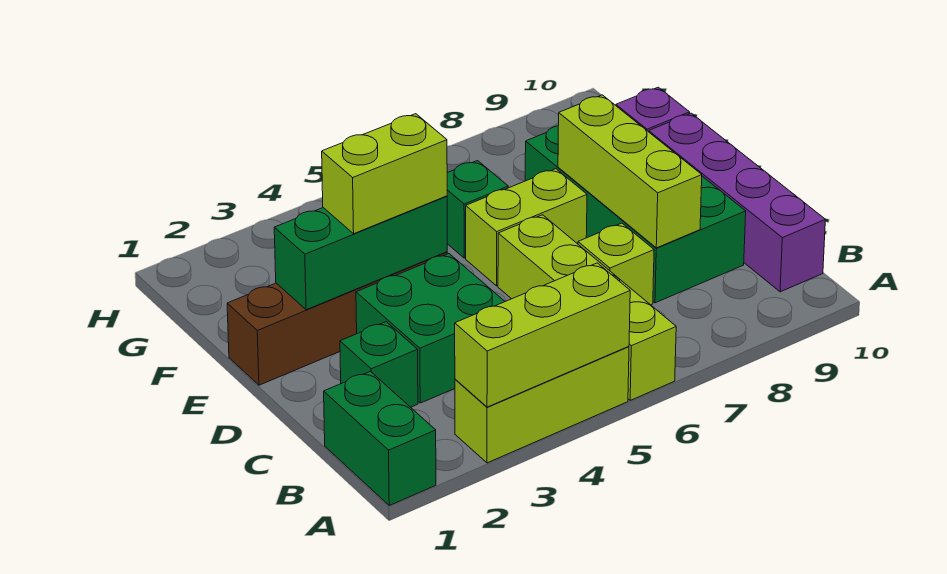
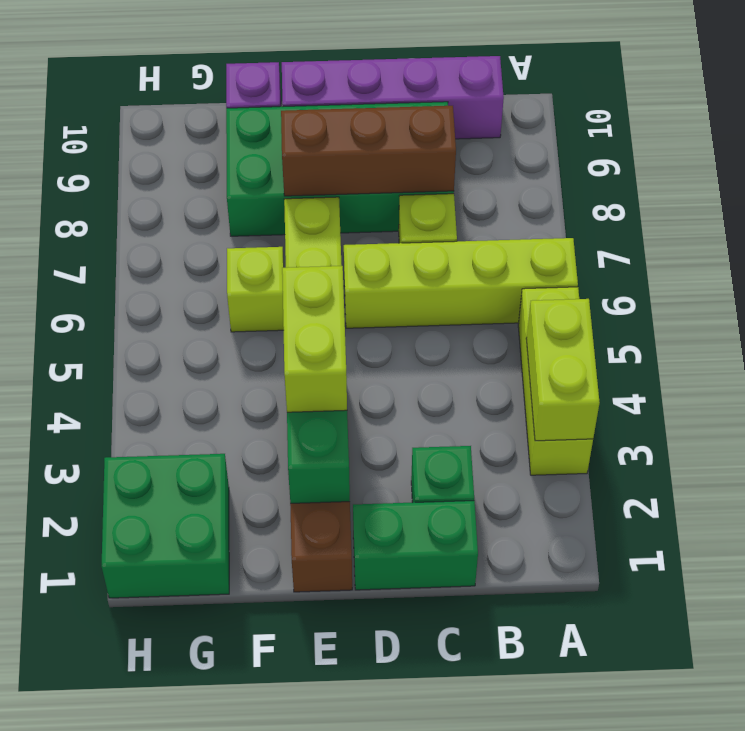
green 1x2 brick [324,371,436,505] -> green 1x2 brick moved to [353,501,478,590]
lime 1x3 brick [455,263,630,407] -> lime 1x2 brick [526,299,600,441]
green 2x2 brick [356,254,505,403] -> green 2x2 brick moved to [102,454,229,598]
lime 1x3 brick [558,95,702,248] -> brown 1x3 brick [281,106,456,196]
green 1x1 brick [447,161,508,258] -> lime 1x1 brick [227,247,284,332]

